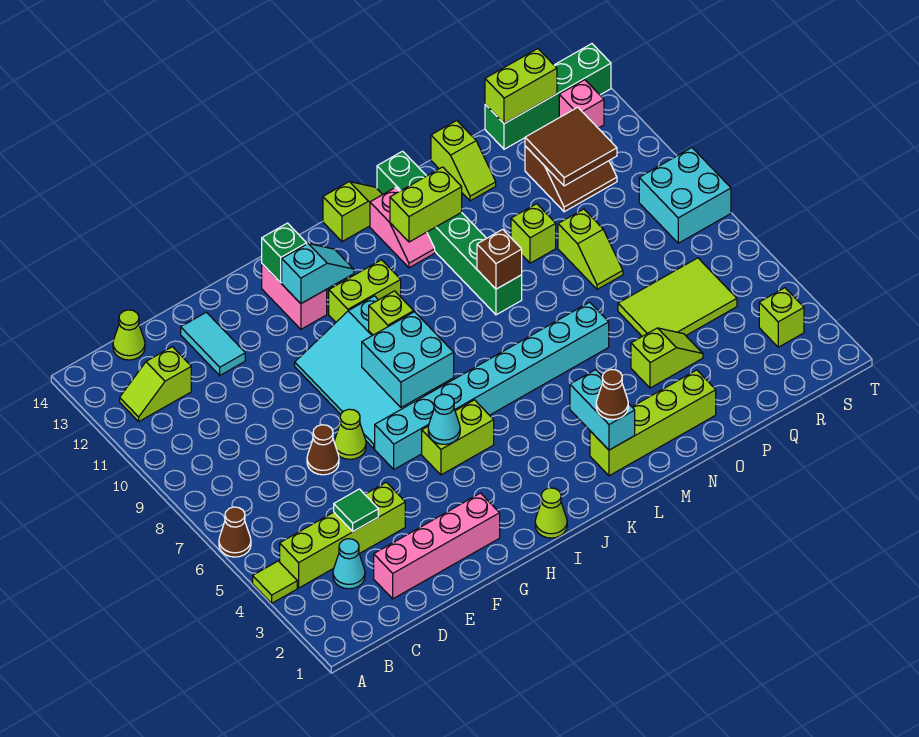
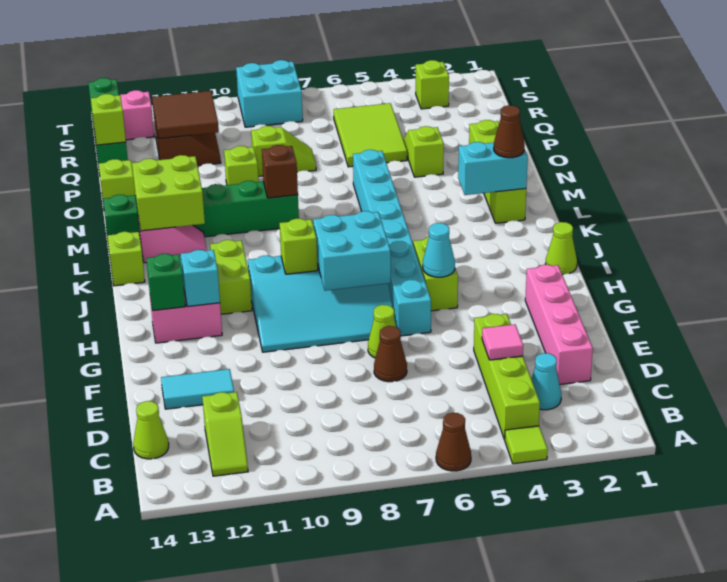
green 1x1 tile [334,489,378,531] -> pink 1x1 tile [482,324,523,360]
lime 1x2 brick [390,167,462,242] -> lime 2x2 brick [132,155,205,231]
lime 1x2 brick [485,49,557,124] -> lime 1x1 brick [91,94,126,145]

